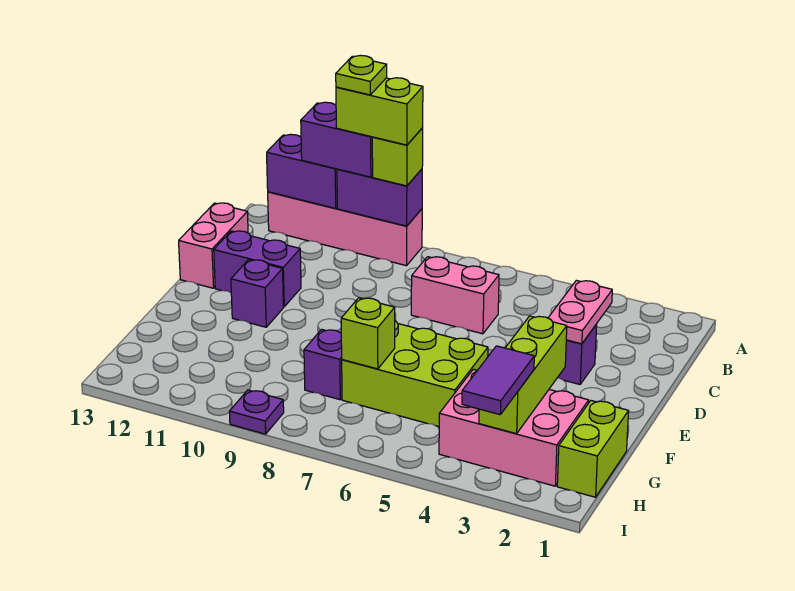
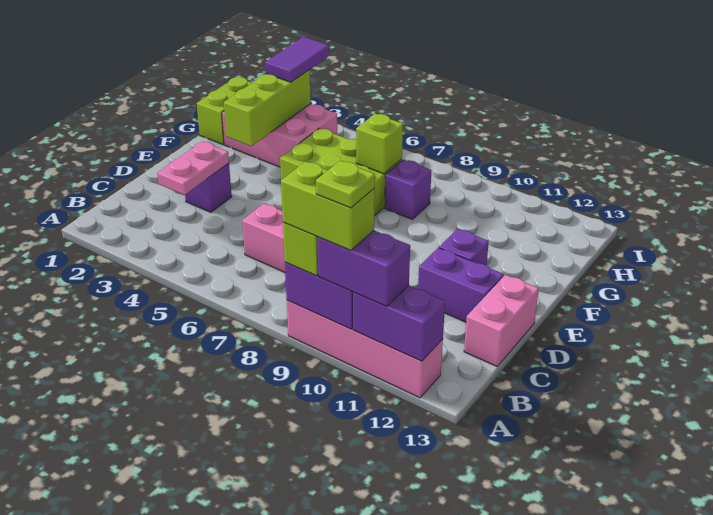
purple 1x1 plate [229,390,284,434] -> none

